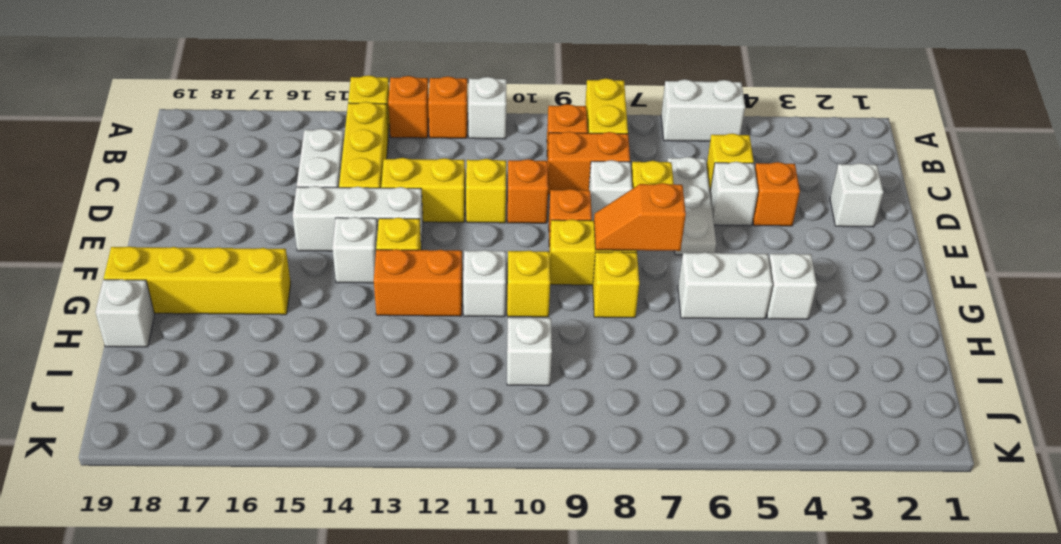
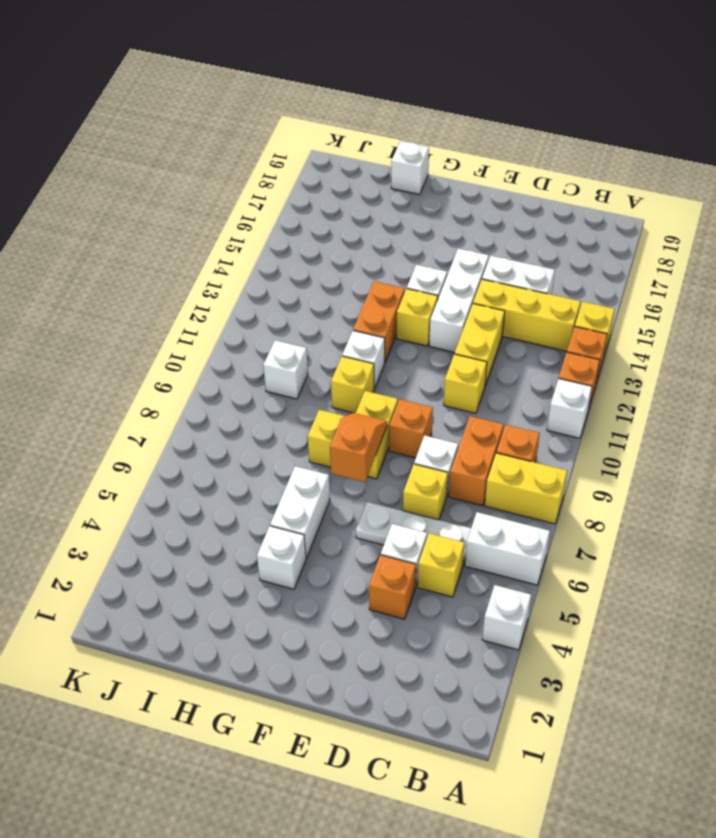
white 1x2 brick [661,79,745,141] -> white 1x2 brick turned to [465,512,550,585]
white 1x1 brick [830,163,883,227] -> white 1x1 brick moved to [482,585,531,650]
orange 1x1 brick [507,159,548,223] -> none
yellow 1x4 brick [104,246,291,315] -> none

